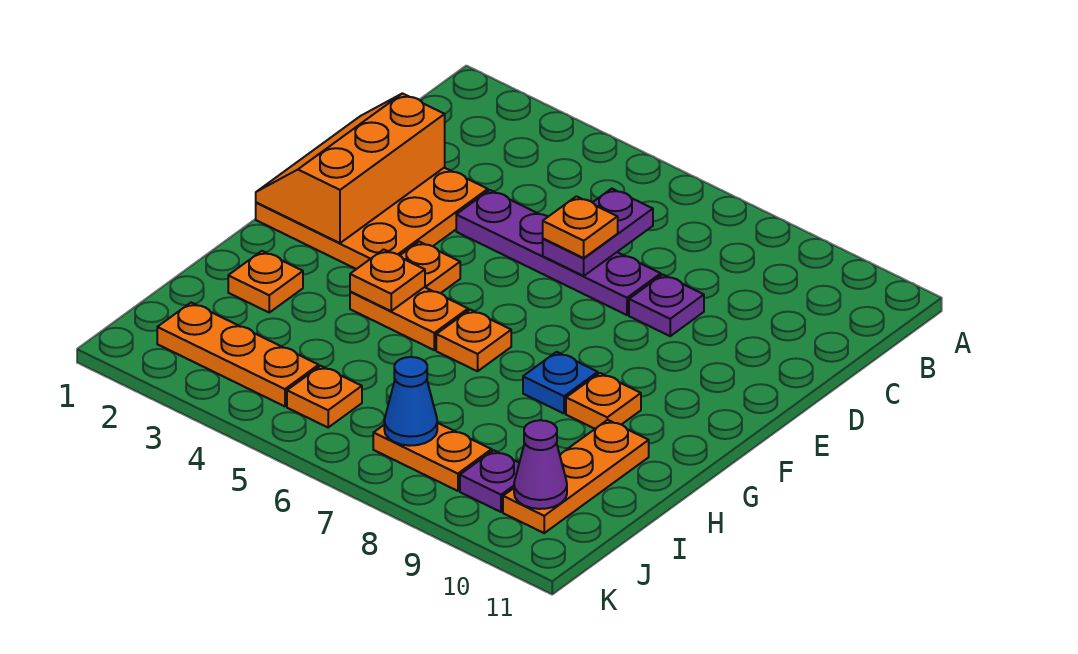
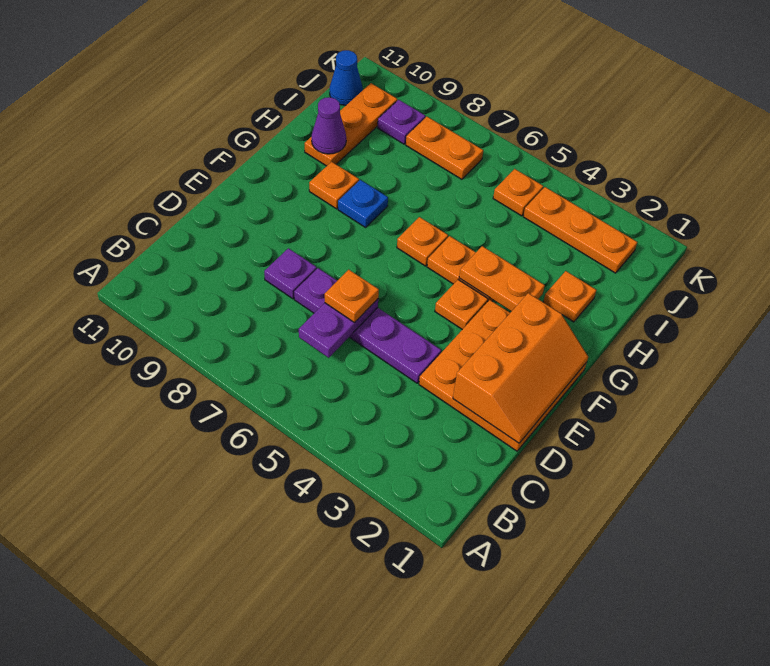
orange 1x1 plate [350,249,425,311] -> orange 1x2 plate [459,246,545,311]
blue 1x1 cone [384,357,437,446] -> blue 1x1 cone moved to [330,50,363,105]
purple 1x1 cone [514,420,567,509] -> purple 1x1 cone moved to [312,97,346,154]

